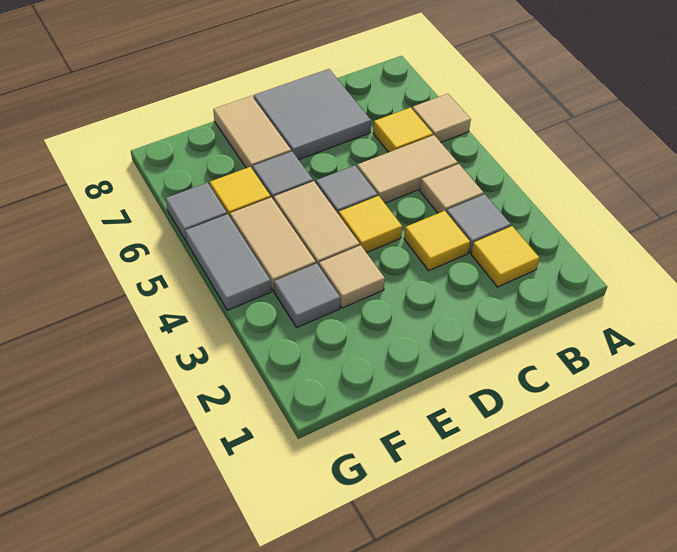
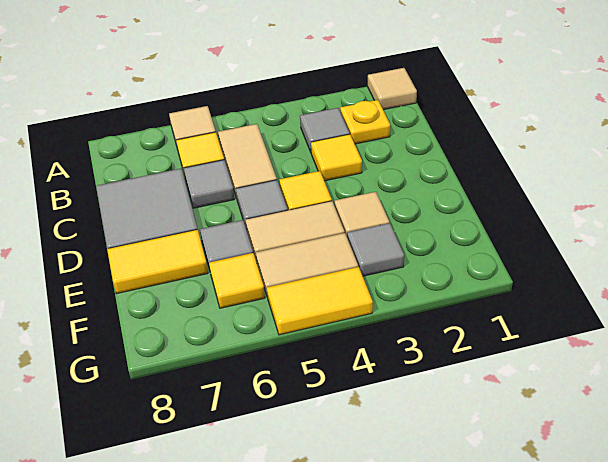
yellow 1x1 tile [471,226,539,287] -> yellow 1x1 plate [340,100,390,144]
tan 1x1 tile [420,164,484,213] -> tan 1x1 tile moved to [368,68,417,110]
tan 1x2 tile [213,96,291,169] -> yellow 1x2 tile [107,230,208,294]
grey 1x2 tile [185,214,271,310] -> yellow 1x2 tile [267,267,373,335]
grey 1x1 tile [166,183,227,240] -> grey 1x1 tile moved to [184,160,234,208]

